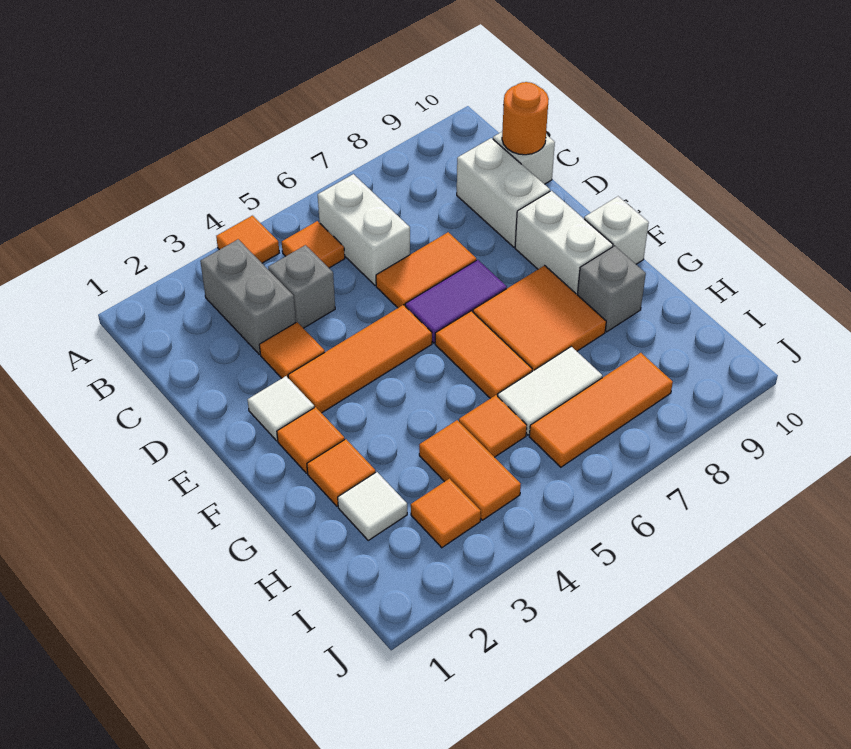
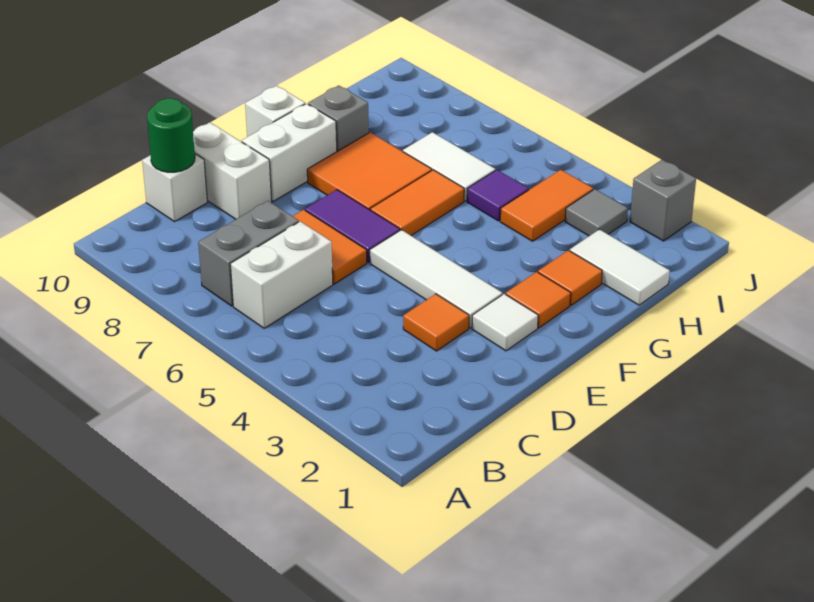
orange 1x1 tile [216,216,279,263] -> none
grey 1x2 brick [200,239,296,354] -> grey 1x2 brick moved to [198,201,299,306]
orange 1x1 tile [282,221,345,268] -> none
grey 1x1 brick [268,245,335,328] -> grey 1x1 brick moved to [630,160,696,241]
white 1x2 brick [457,138,550,247] -> white 1x2 brick turned to [193,122,272,219]
orange 1x1 round brick [502,82,549,155] -> green 1x1 round brick [147,98,195,172]
orange 1x3 tile [288,305,432,413] -> white 1x3 tile [370,230,502,328]
white 1x1 tile [338,472,407,540] -> white 1x2 tile [570,229,670,305]
orange 1x1 tile [459,395,527,457] -> purple 1x1 tile [467,170,529,221]
orange 1x1 tile [411,479,481,548] -> grey 1x1 tile [565,189,628,236]
orange 1x3 tile [529,353,673,467] -> none

